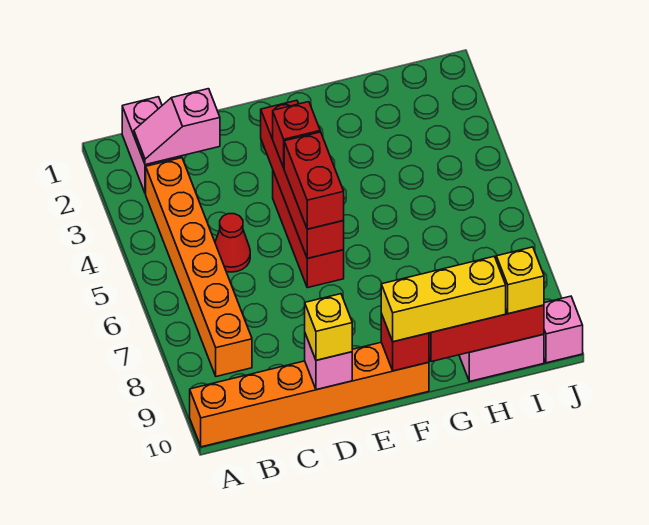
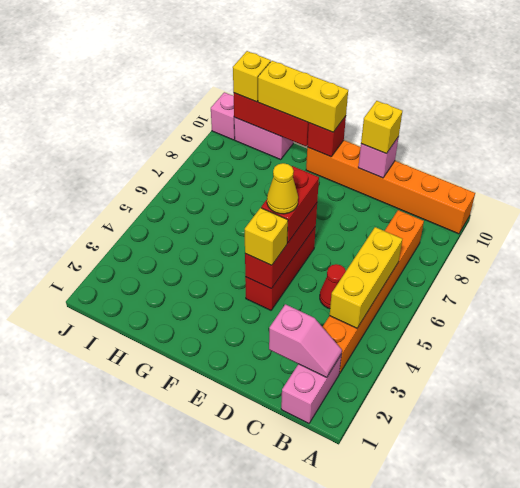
none -> yellow 1x3 brick [330,227,402,328]
red 1x4 brick [261,100,344,258] -> red 1x3 brick [245,203,317,289]
red 1x1 brick [273,102,320,168] -> yellow 1x1 brick [245,208,288,265]
none -> yellow 1x1 cone [267,163,298,214]

